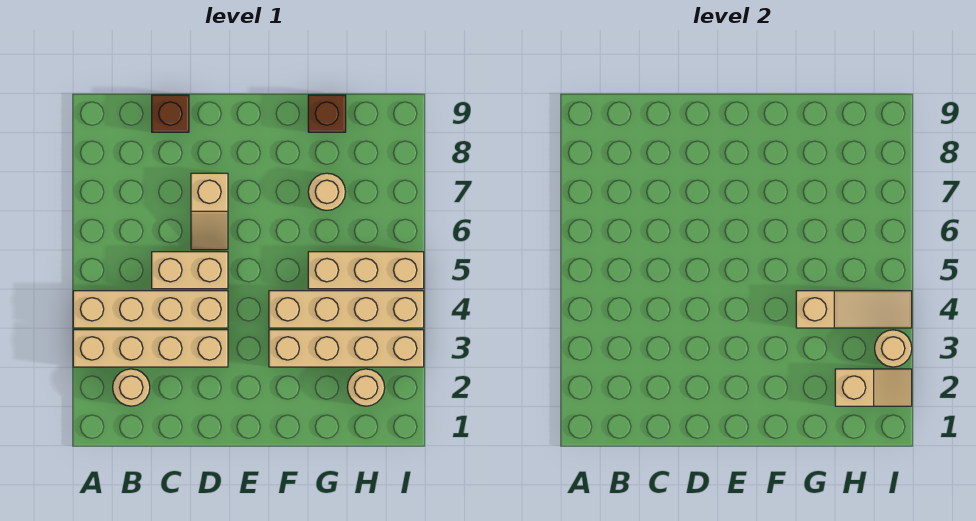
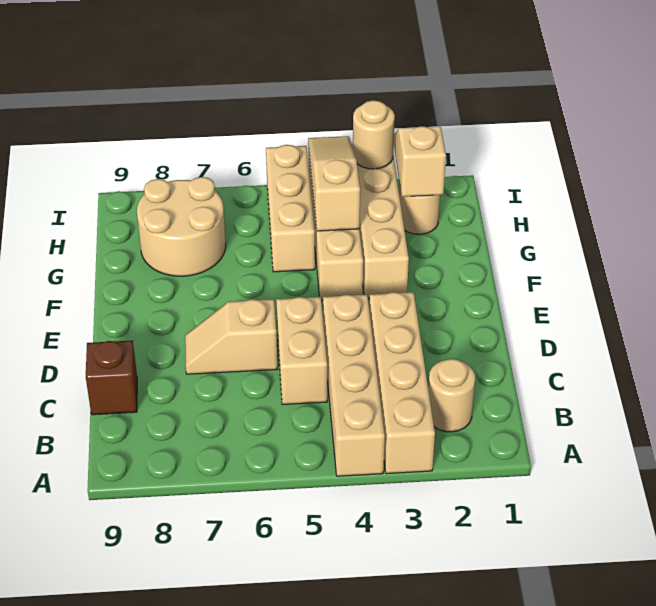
tan 1x2 slope [191,173,228,250] -> tan 1x2 slope turned to [185,299,278,374]
tan 1x1 round brick [308,173,345,210] -> tan 2x2 round brick [137,177,226,276]
brown 1x1 brick [308,95,346,132] -> none

